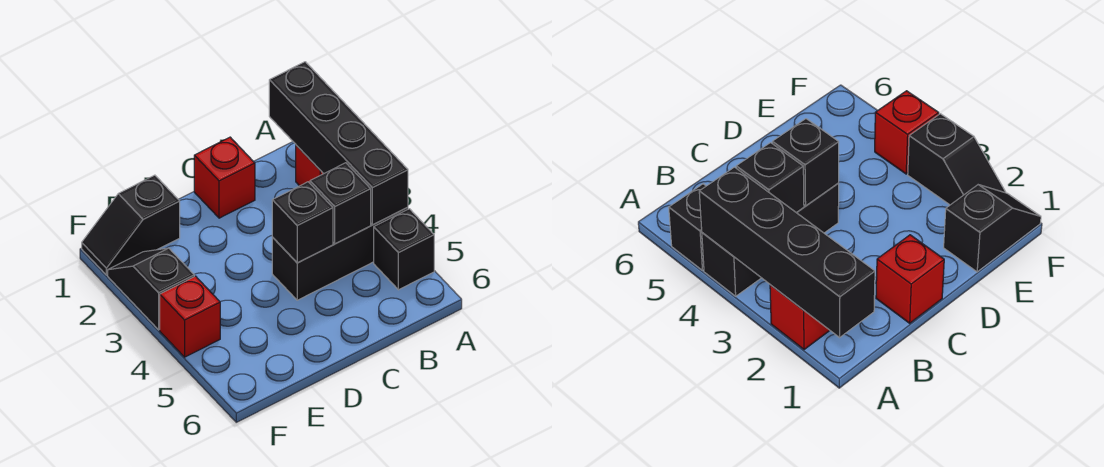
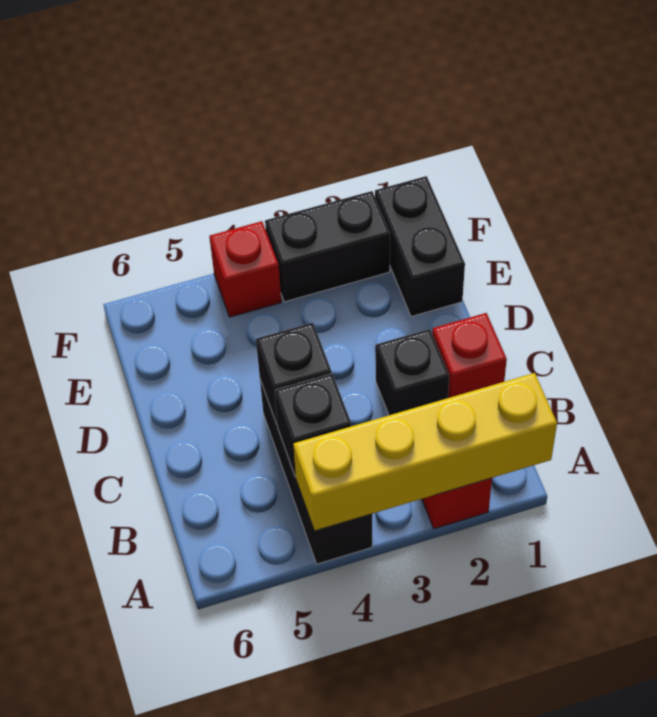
black 1x4 brick [269,62,408,225] -> yellow 1x4 brick [293,373,557,531]
black 1x1 brick [374,209,434,290] -> black 1x1 brick moved to [376,329,449,415]
black 1x2 slope [82,175,180,275] -> black 1x2 brick [375,176,465,316]
black 1x2 slope [108,248,194,330] -> black 1x2 brick [265,191,390,302]

